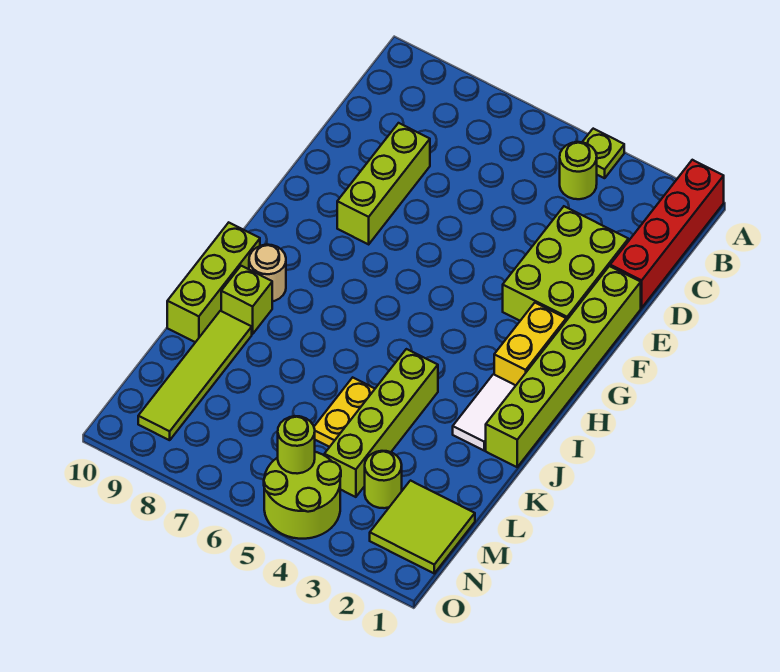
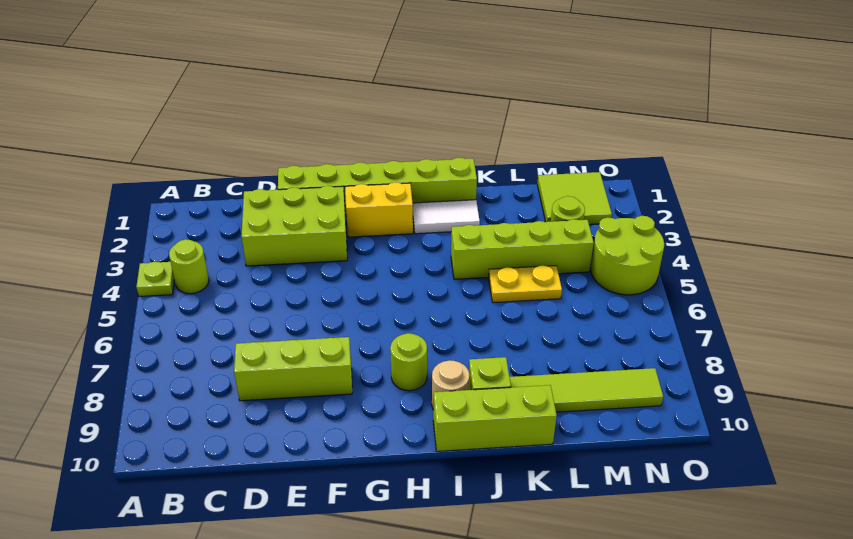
red 1x4 brick [610,160,724,308] -> none
lime 1x1 round brick [278,416,315,474] -> lime 1x1 round brick moved to [390,333,427,391]

